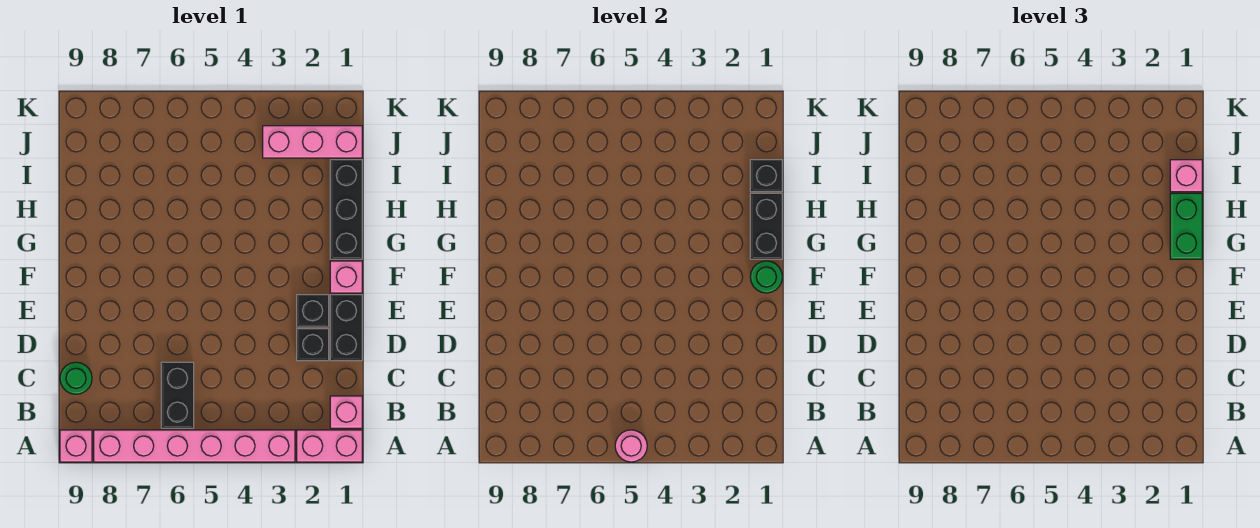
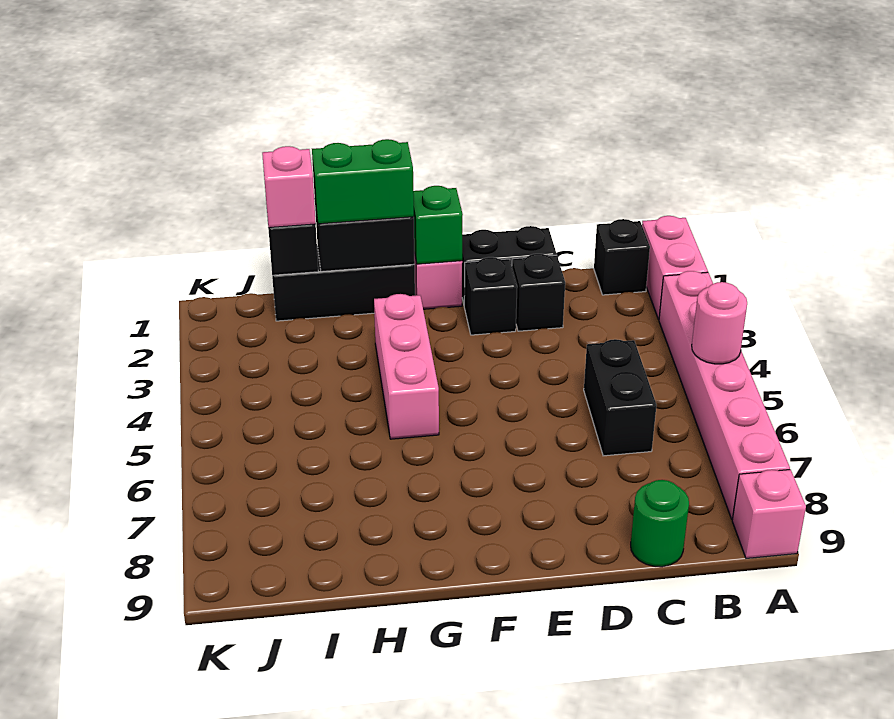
pink 1x1 brick [330,396,362,428] -> black 1x1 brick [594,219,650,295]
black 1x2 brick [161,362,194,428] -> black 1x2 brick turned to [584,339,656,456]
green 1x1 round brick [750,261,782,293] -> green 1x1 brick [413,186,463,264]
pink 1x3 brick [263,126,362,158] -> pink 1x3 brick moved to [374,294,439,439]

